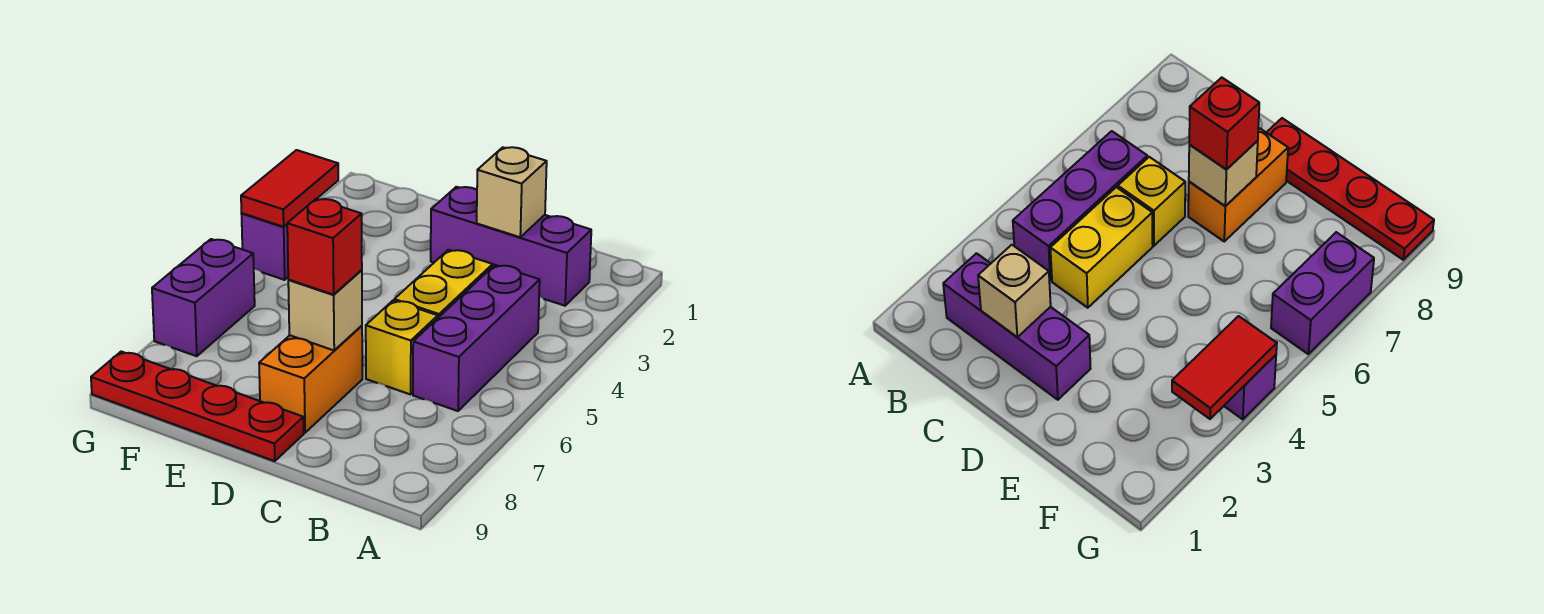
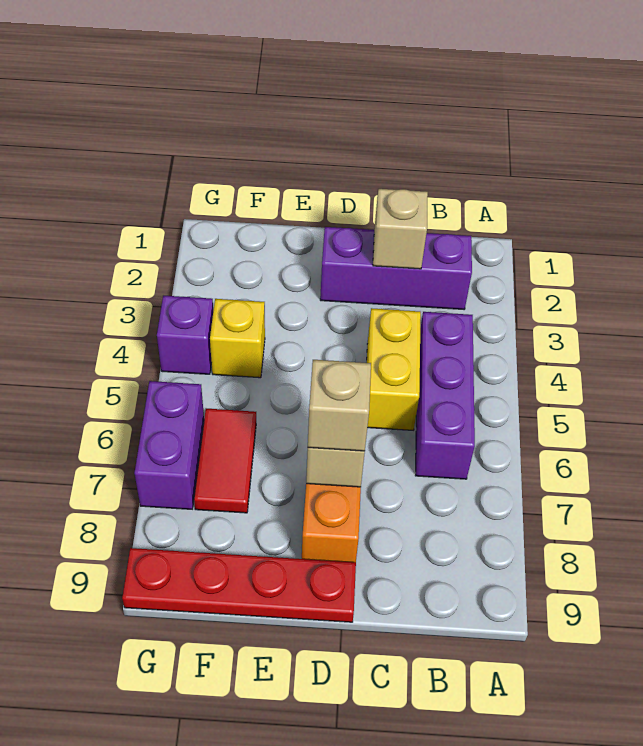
yellow 1x1 brick [366,300,438,394] -> yellow 1x1 brick moved to [210,299,265,378]
red 1x1 brick [287,199,362,295] -> tan 1x1 brick [308,360,371,451]
red 1x2 tile [241,150,338,227] -> red 1x2 tile moved to [194,409,256,513]

